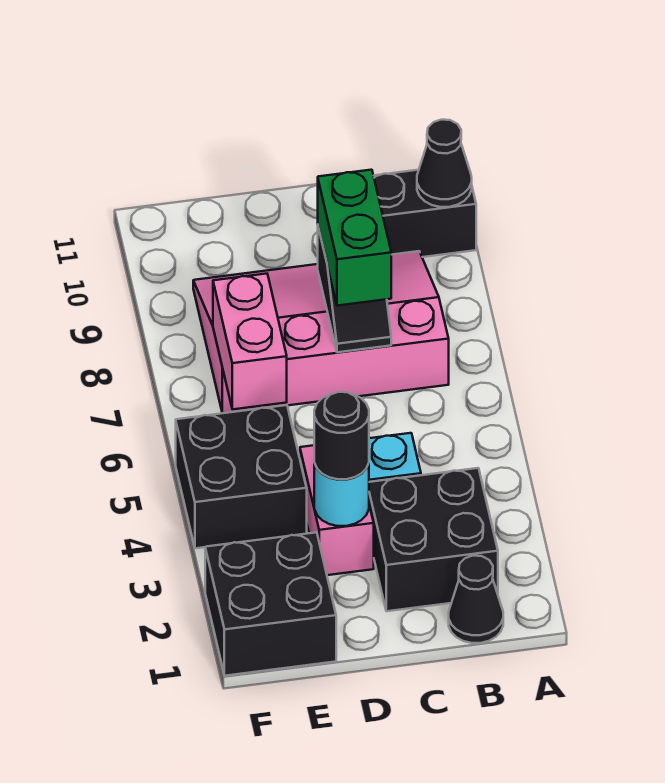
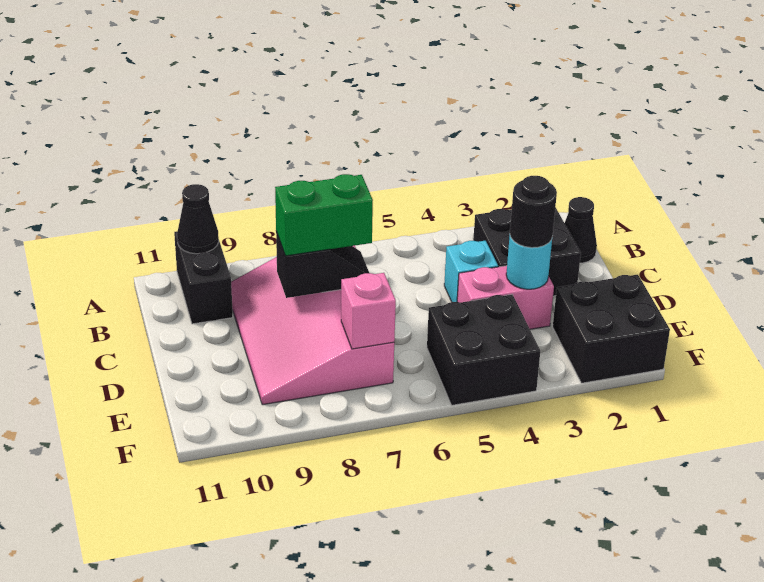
pink 1x2 brick [213,274,287,409] -> pink 1x1 brick [341,273,396,349]

